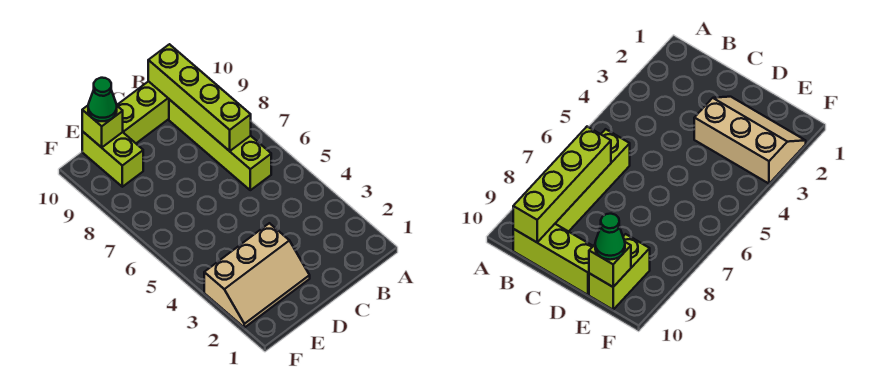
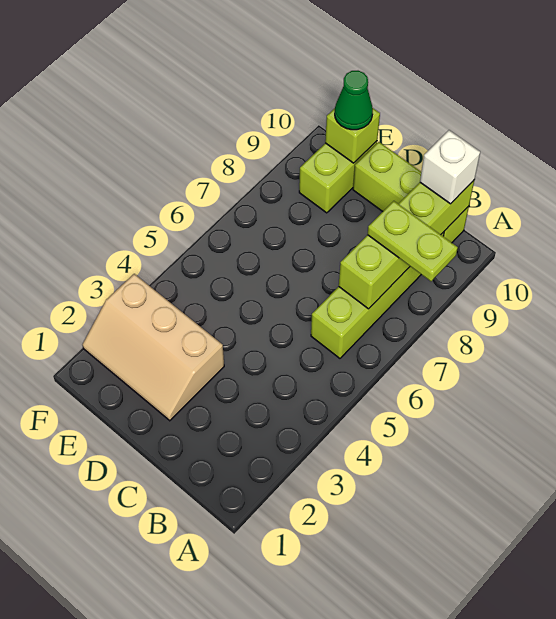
none -> lime 1x2 plate [368,201,458,281]
none -> white 1x1 brick [420,130,480,204]

